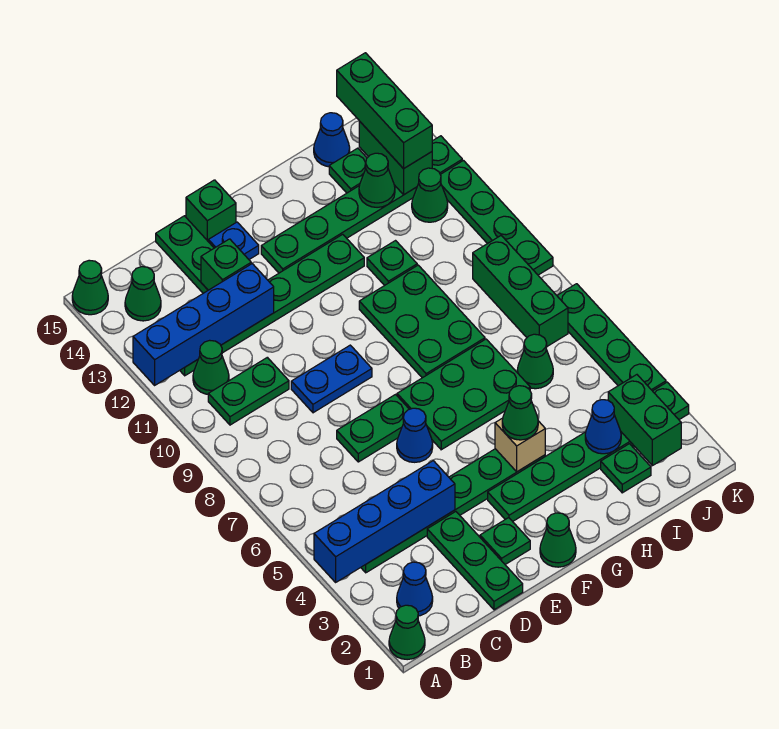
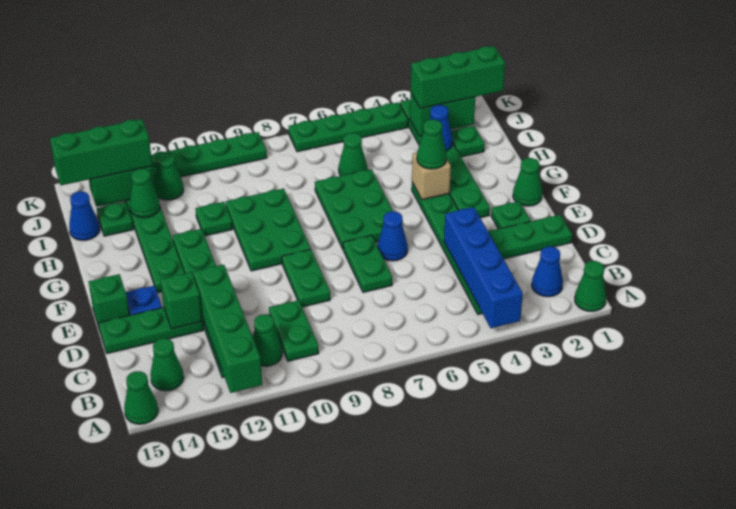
blue 1x4 brick [133,264,274,385] -> green 1x4 brick [193,265,262,393]
blue 1x2 plate [291,345,372,413] -> green 1x2 plate [282,249,330,307]
green 2x3 plate [359,265,485,378] -> green 2x3 plate turned to [226,189,311,271]
green 1x3 brick [473,236,568,346] -> green 1x3 brick moved to [411,46,505,108]

